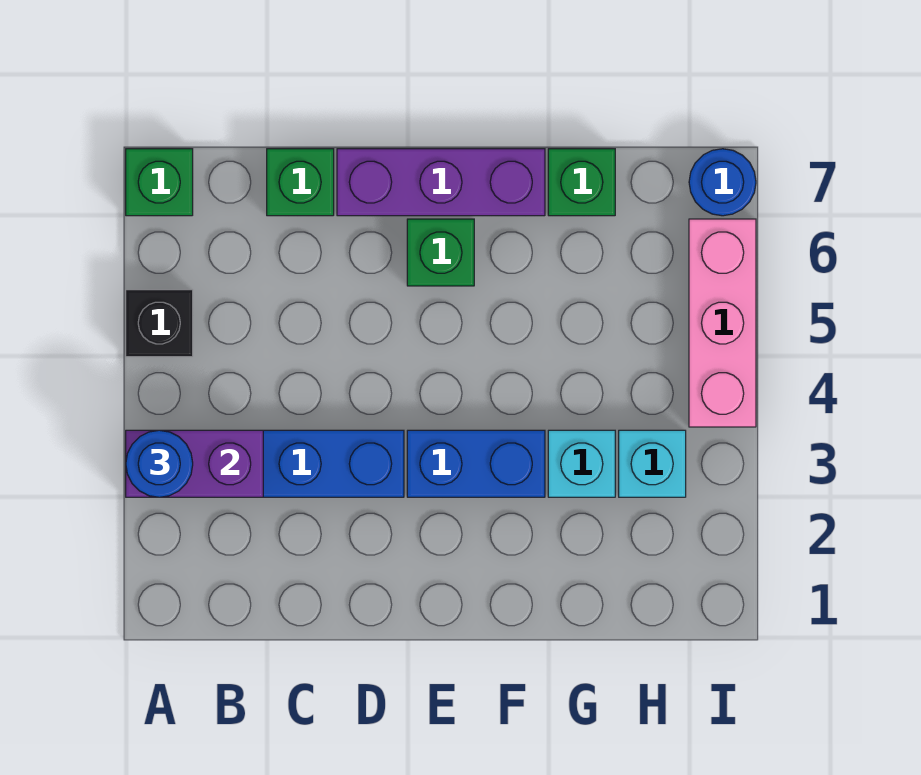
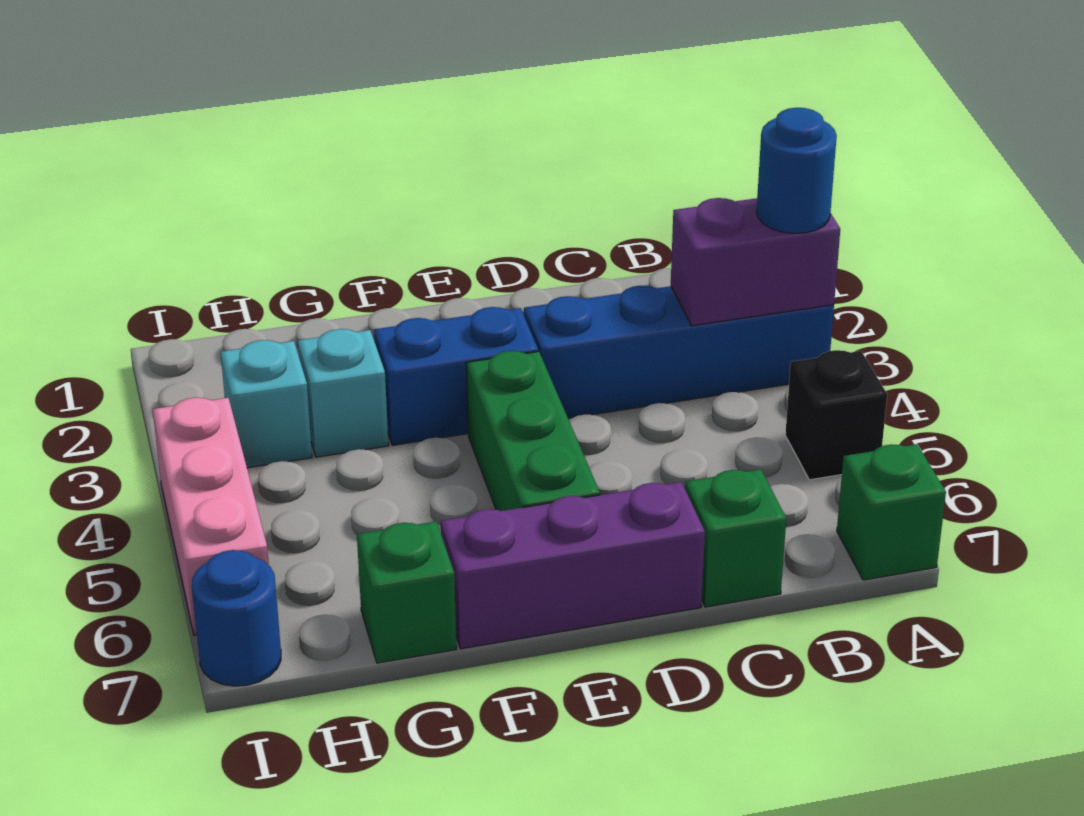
green 1x1 brick [407,219,474,286] -> green 1x3 brick [467,351,600,511]

